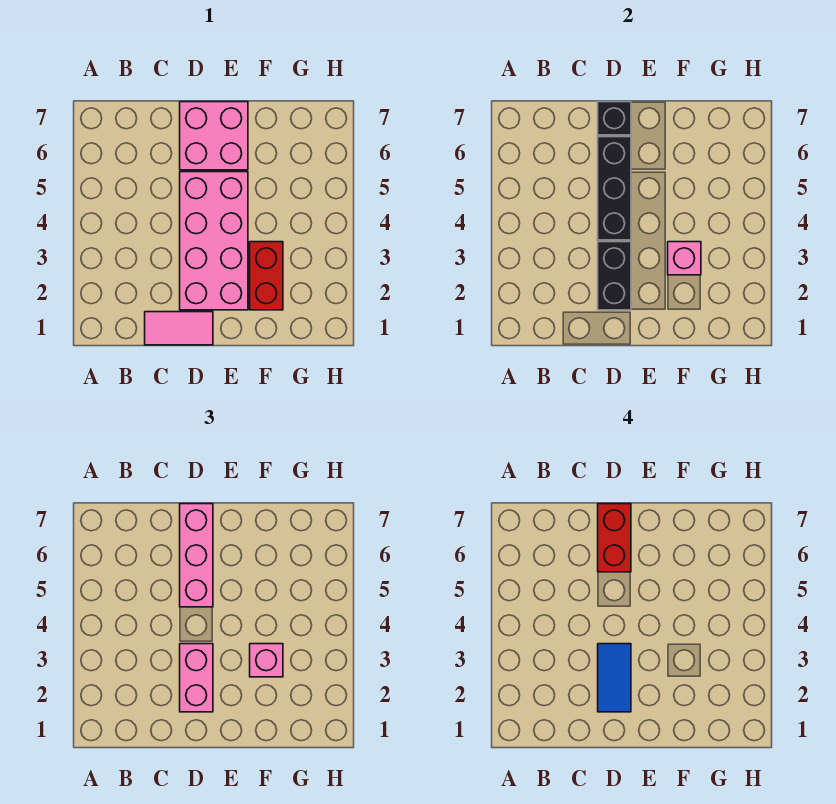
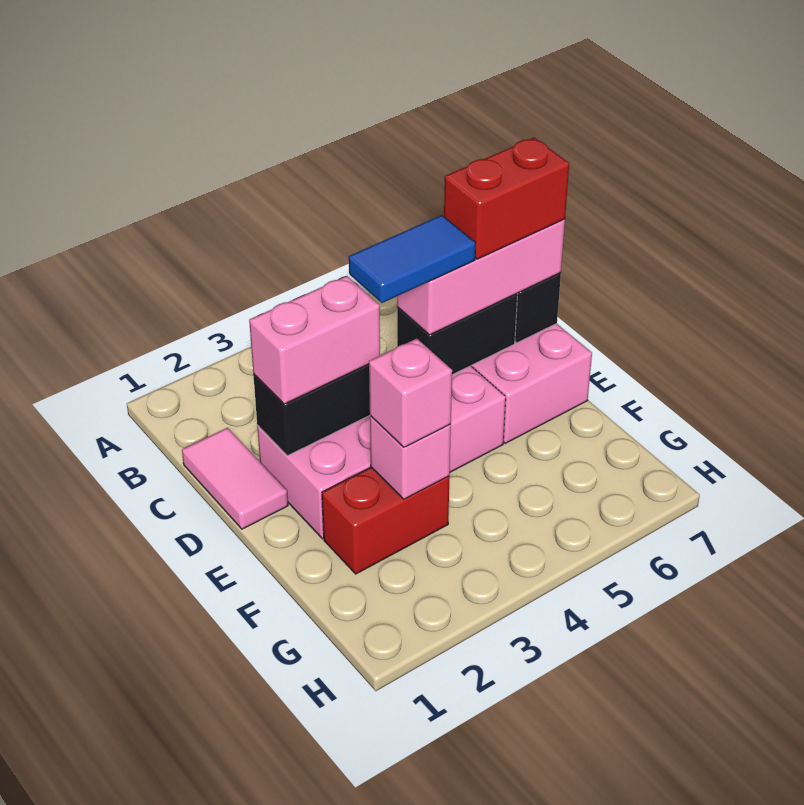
blue 1x2 tile [598,644,631,712] -> blue 1x2 tile moved to [349,215,475,303]
black 1x3 brick [598,137,631,240] -> black 1x2 brick [397,294,517,375]

